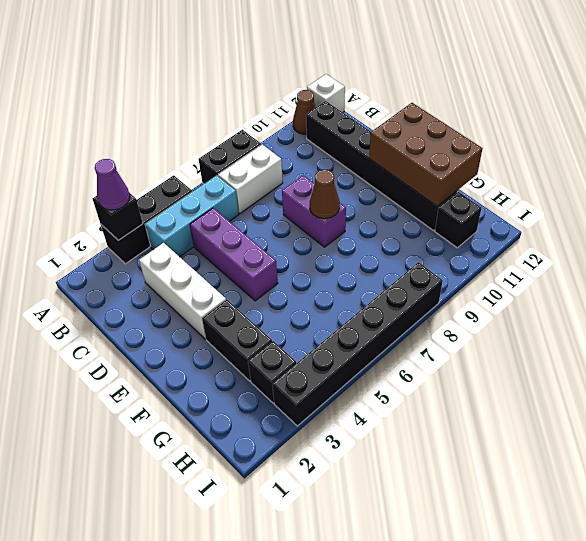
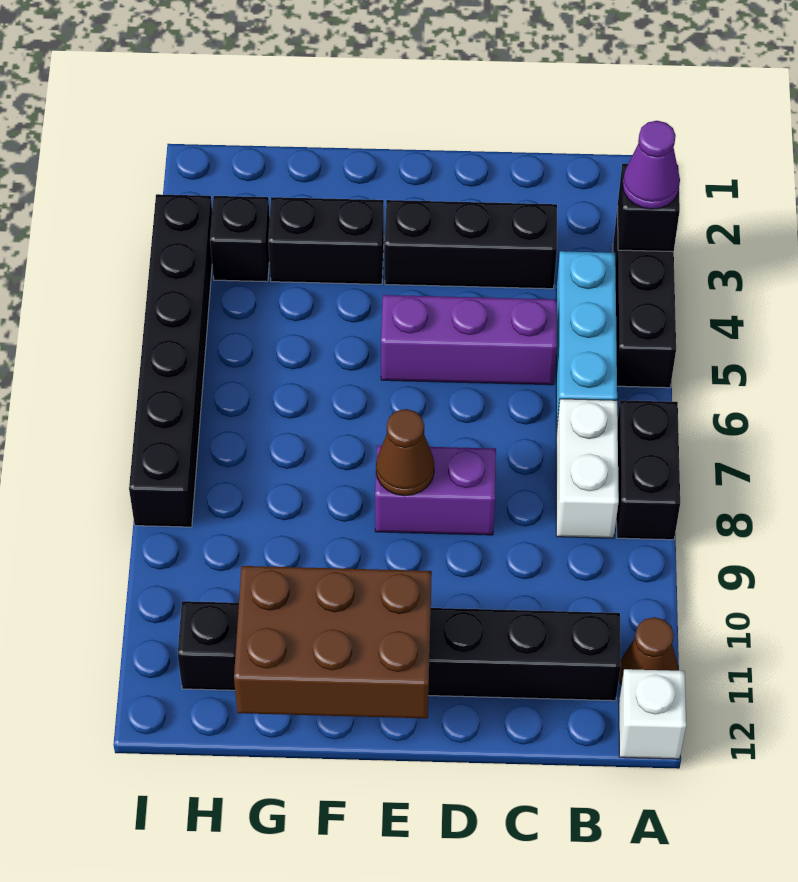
white 1x3 brick [139,243,226,339] -> black 1x3 brick [385,200,557,289]

